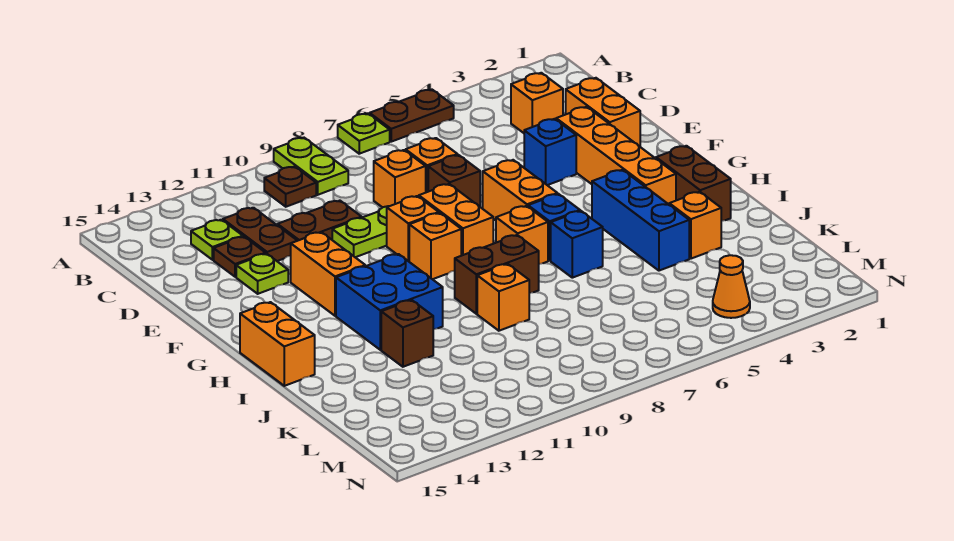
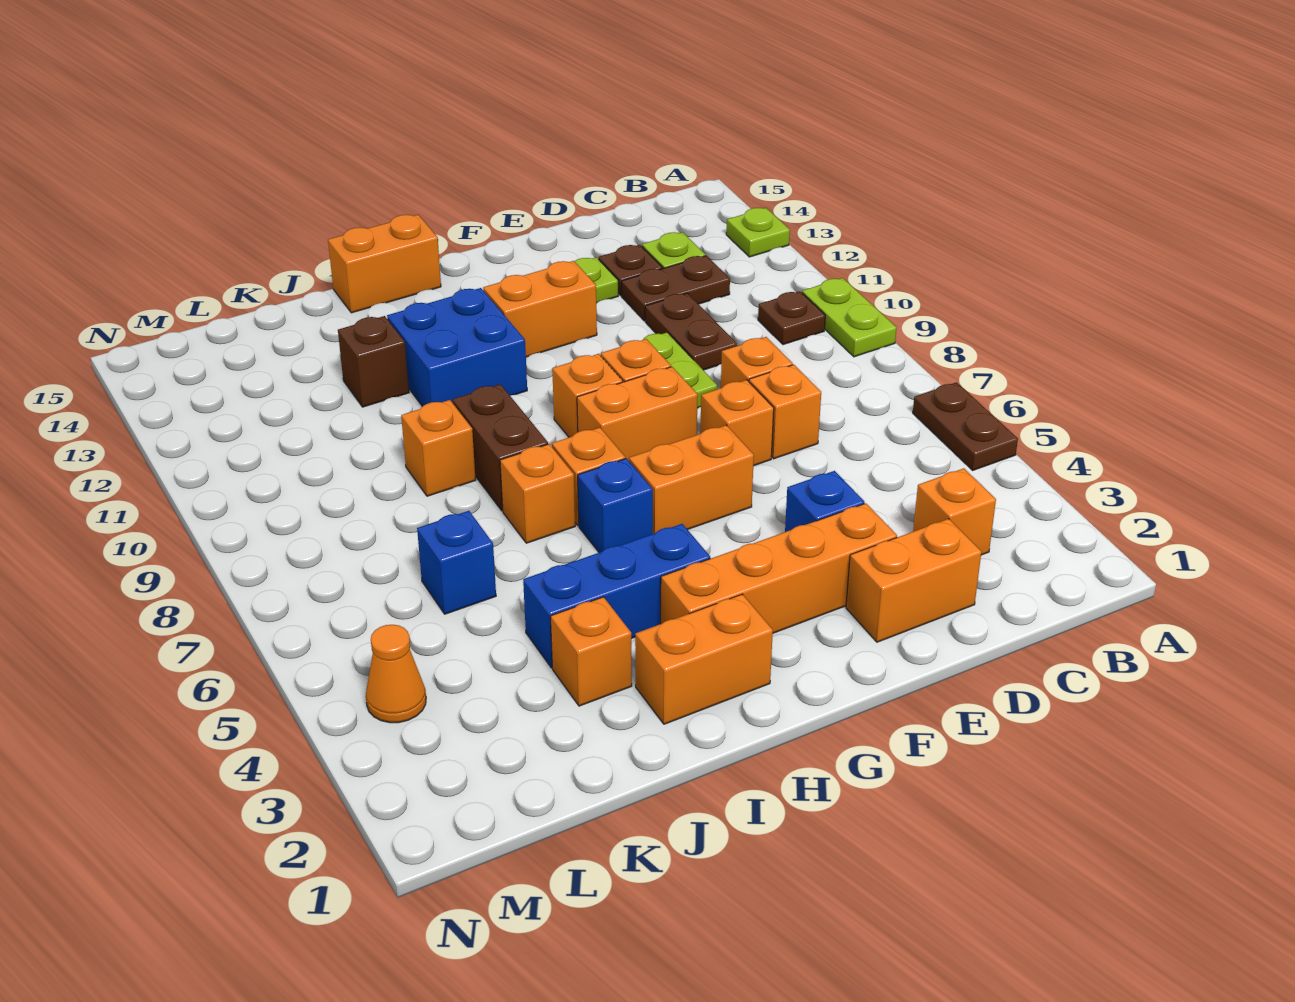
lime 1x1 plate [338,114,390,154] -> lime 1x1 plate moved to [726,208,790,257]
lime 1x2 plate [274,138,348,195] -> lime 1x2 plate turned to [802,278,896,357]
brown 1x1 brick [428,155,480,207] -> orange 1x1 brick [700,380,774,466]
brown 1x2 brick [656,146,731,221] -> orange 1x2 brick [635,594,773,724]
blue 1x1 brick [551,211,603,278] -> blue 1x1 brick moved to [417,511,496,614]
none -> orange 1x1 brick [500,444,575,543]

